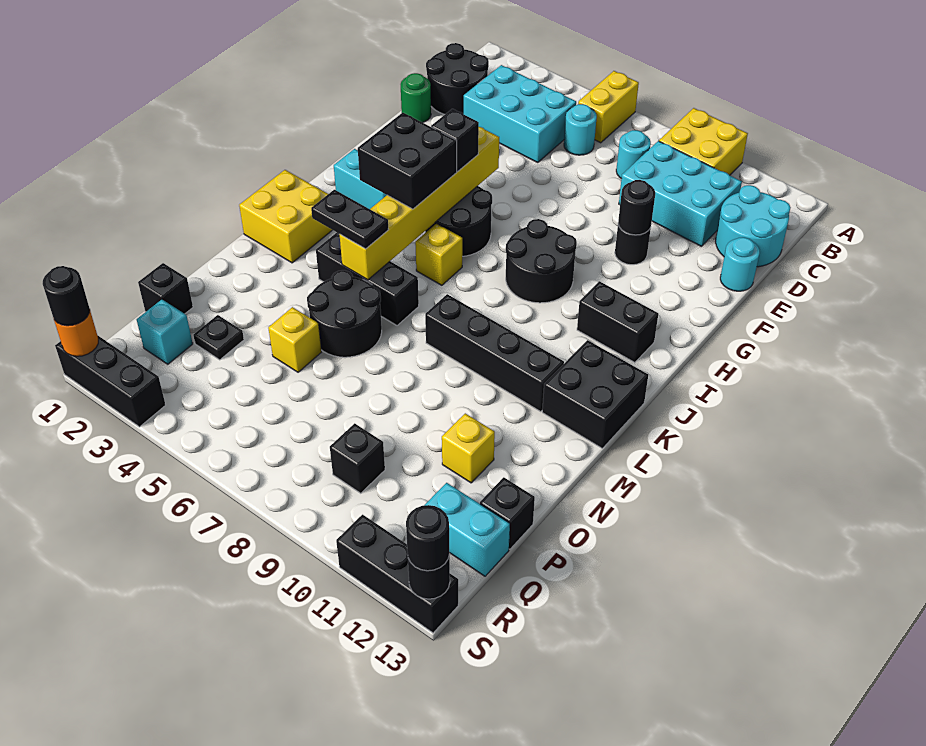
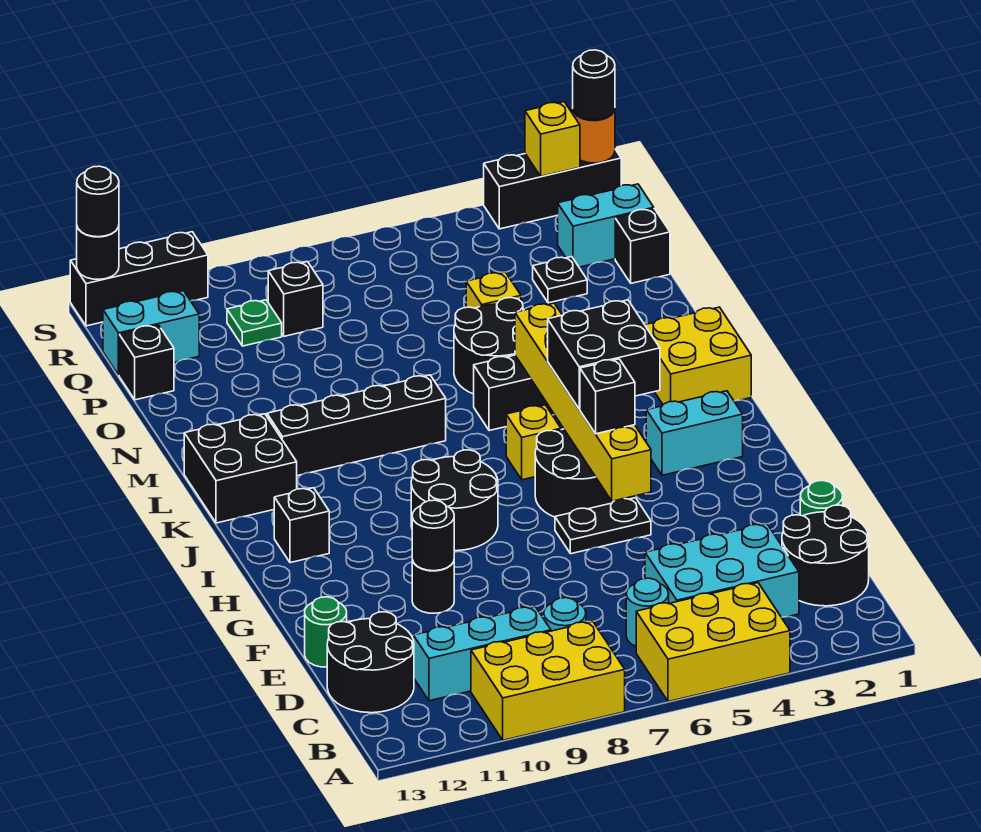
yellow 1x2 brick [578,71,639,143] -> yellow 2x3 brick [636,583,790,702]
yellow 2x2 brick [659,108,748,175] -> yellow 2x3 brick [471,621,625,740]
cyan 2x3 brick [619,141,742,246] -> cyan 1x3 brick [413,607,551,701]
cyan 2x2 round brick [716,185,791,267] -> black 2x2 round brick [327,612,414,713]
cyan 1x1 round brick [720,237,760,291] -> green 1x1 round brick [305,597,347,667]
black 1x2 brick [577,281,658,362] -> black 1x1 brick [274,488,329,563]
black 1x2 plate [311,190,389,249] -> black 1x2 plate moved to [555,498,651,554]
yellow 1x1 brick [442,413,495,483] -> yellow 1x1 brick moved to [525,102,580,176]
cyan 1x1 brick [137,299,193,364] -> cyan 1x2 brick [558,184,654,267]
none -> green 1x1 plate [227,300,282,346]

